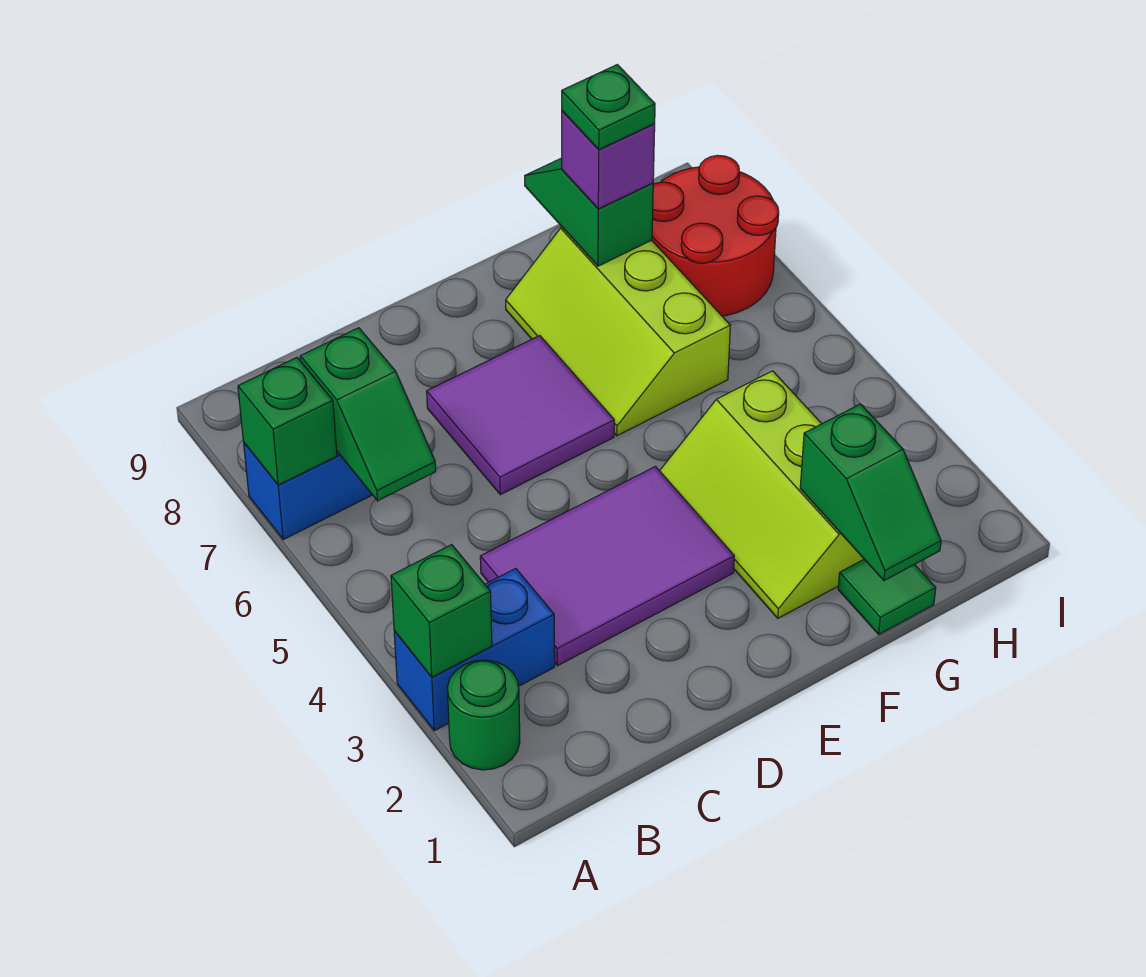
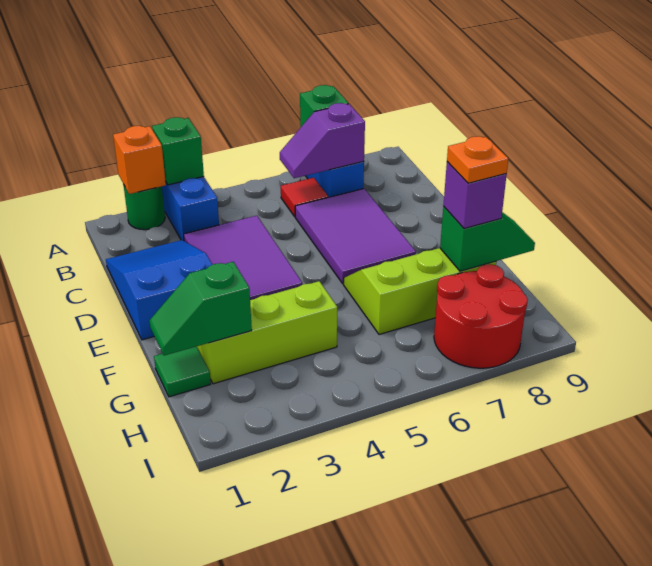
none -> orange 1x1 brick [113,126,166,194]
none -> red 1x1 tile [281,178,328,217]
green 1x2 slope [300,328,436,501] -> purple 1x2 slope [280,103,365,178]
none -> blue 2x3 slope [106,240,212,340]
purple 2x2 tile [427,336,614,495] -> purple 2x3 tile [295,189,416,284]
green 1x1 plate [562,65,655,150] -> orange 1x1 plate [447,136,508,183]

